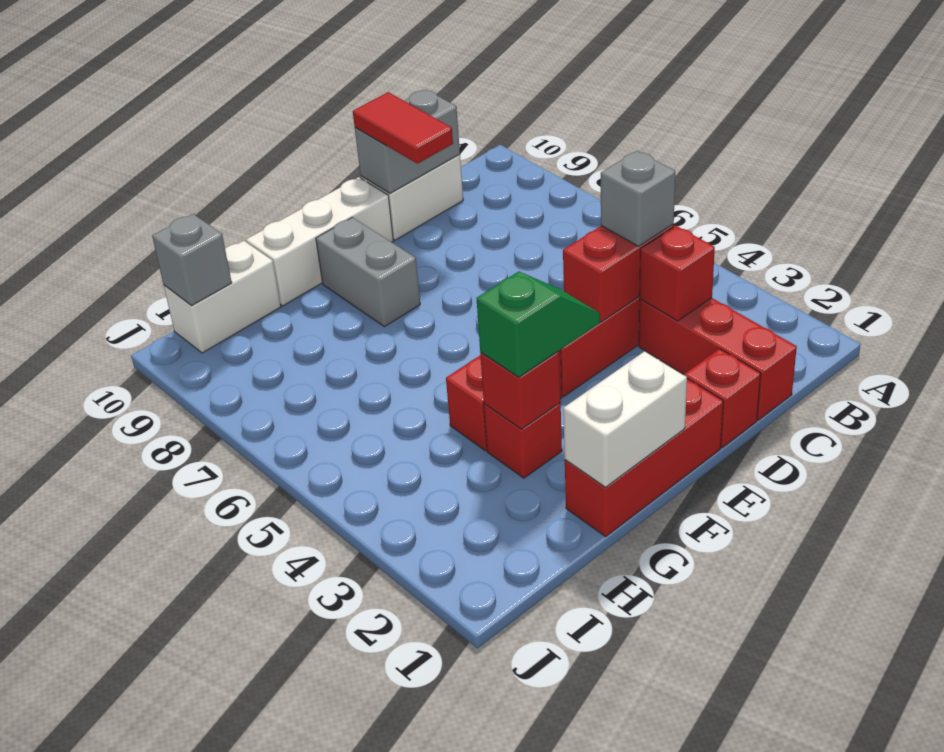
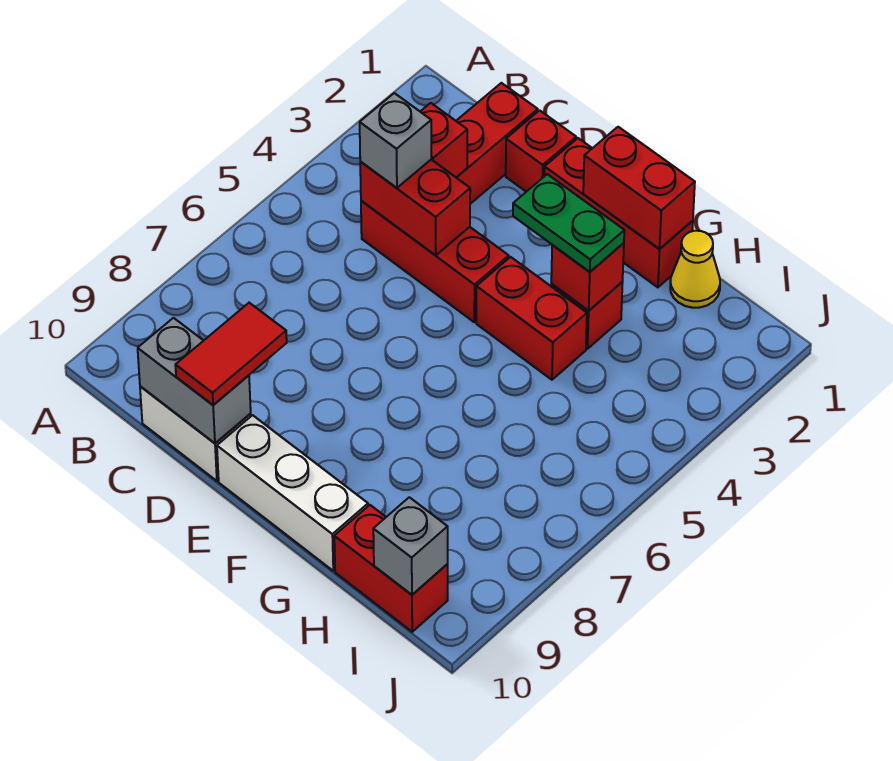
white 1x2 brick [563,351,687,487] -> red 1x2 brick [583,127,695,249]
green 1x2 slope [476,271,600,377] -> green 1x2 plate [513,174,624,272]
grey 1x2 brick [316,217,420,327] -> none
none -> yellow 1x1 cone [670,231,720,308]
white 1x2 brick [164,241,281,353] -> red 1x2 brick [334,505,448,632]

